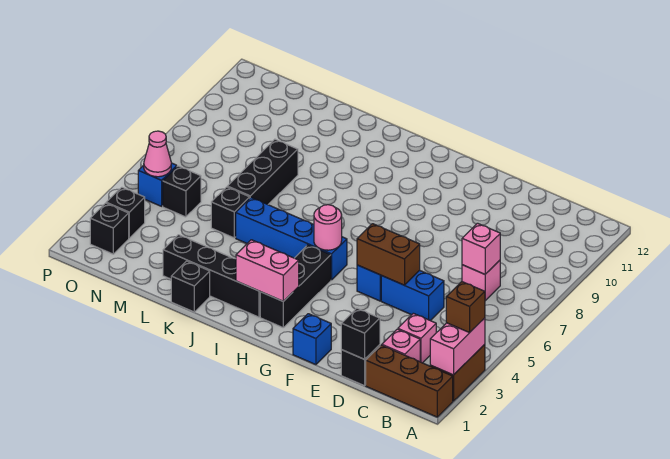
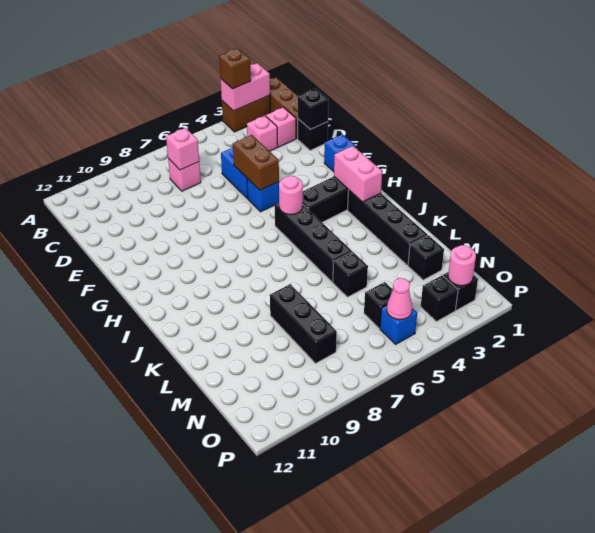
blue 1x4 brick [236,198,347,280] -> black 1x4 brick [275,203,352,282]
black 1x1 brick [171,261,210,312] -> black 1x1 brick moved to [408,235,444,280]
black 1x3 brick [227,139,298,205] -> black 1x3 brick turned to [270,284,337,363]
none -> pink 1x1 round brick [448,245,476,286]

